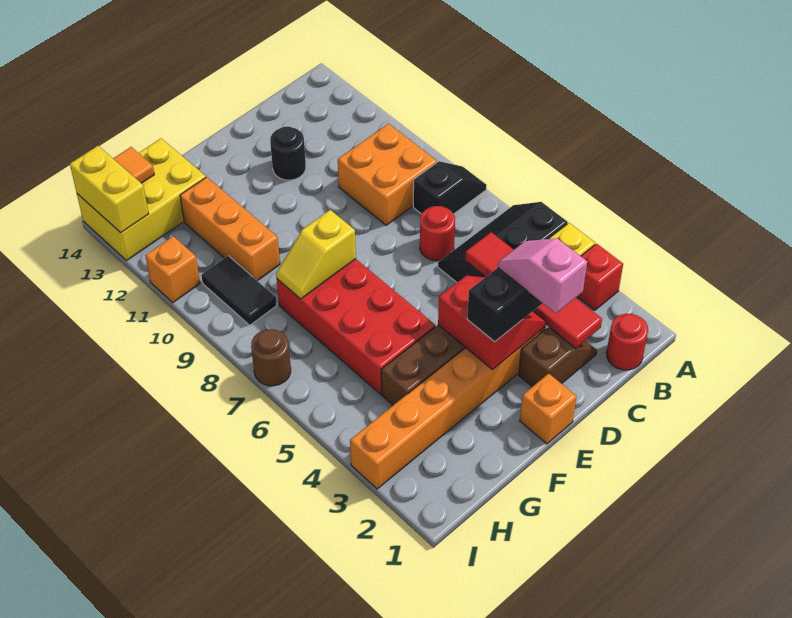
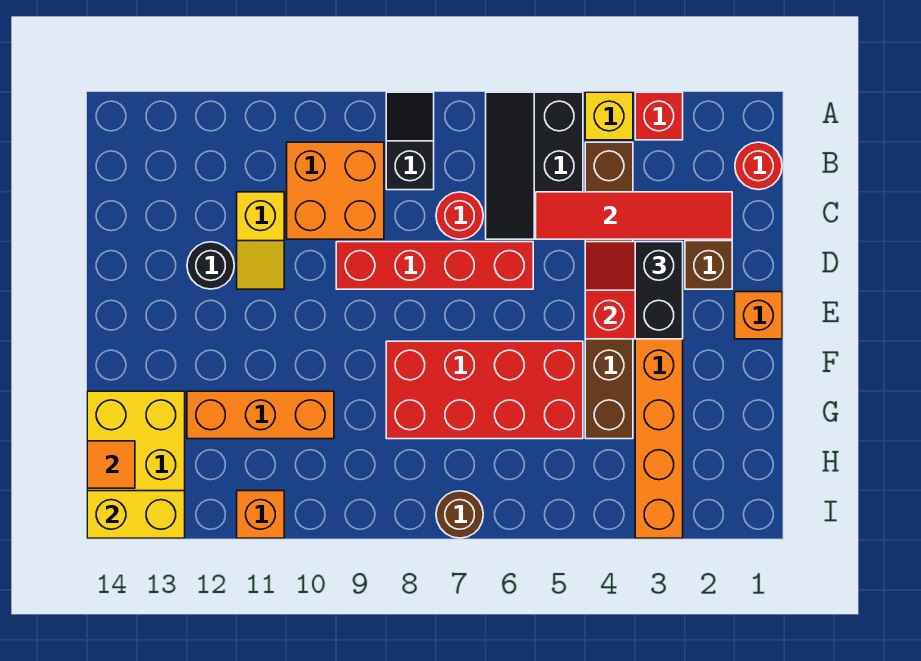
pink 1x2 slope [498,238,587,313] -> none
none -> red 1x4 brick [336,242,533,289]
yellow 1x2 slope [276,210,356,299] -> yellow 1x2 slope moved to [237,192,284,289]
black 1x2 tile [201,256,277,325] -> none

